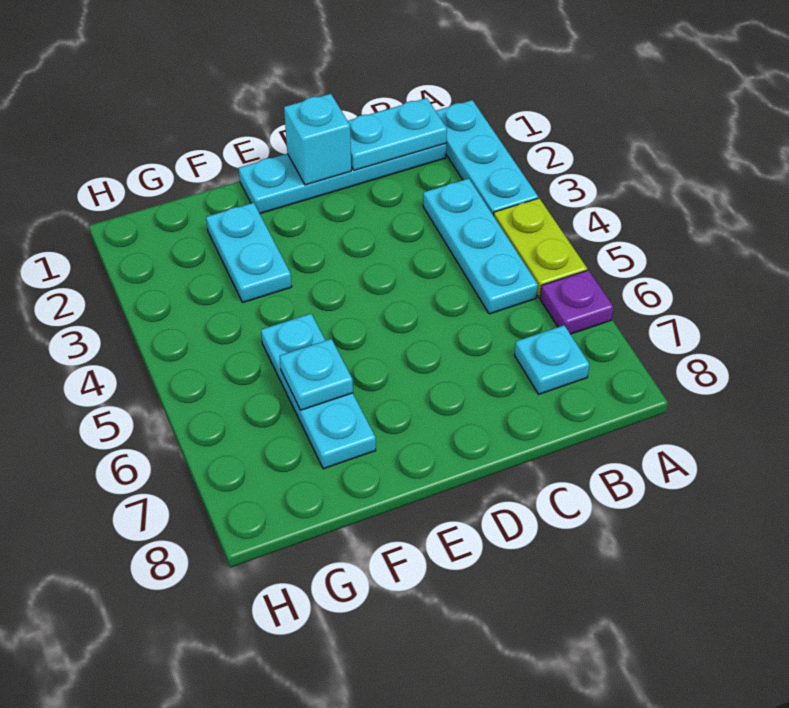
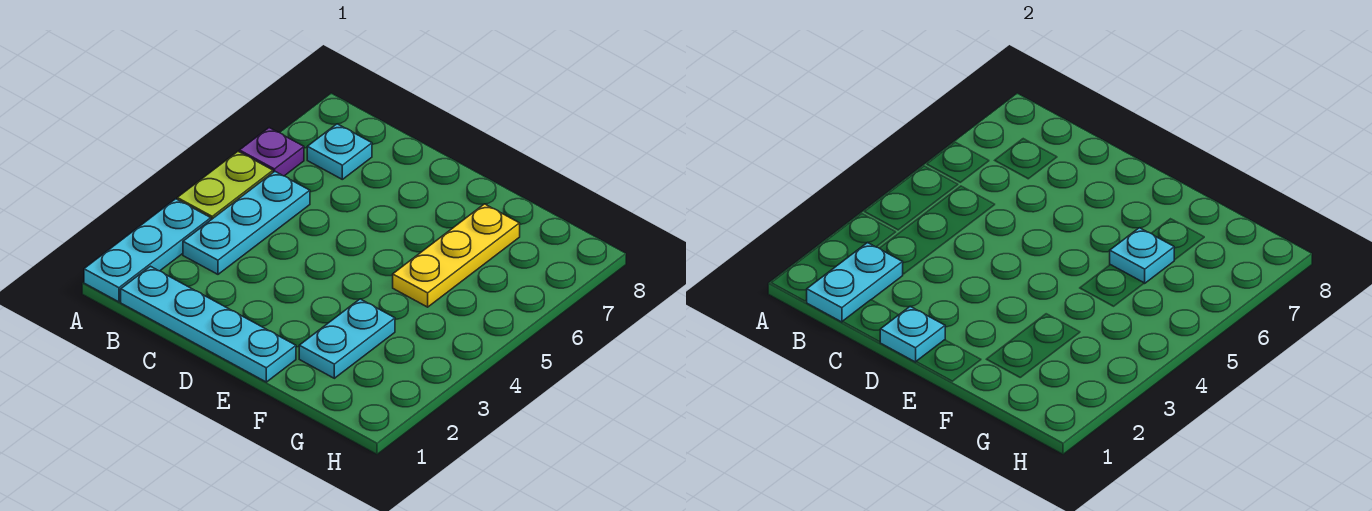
cyan 1x2 plate [348,98,447,170] -> cyan 1x2 plate turned to [807,242,903,322]
cyan 1x1 brick [284,94,351,185] -> cyan 1x1 plate [880,306,945,362]
cyan 1x3 plate [261,314,376,469] -> yellow 1x3 plate [393,204,520,307]

